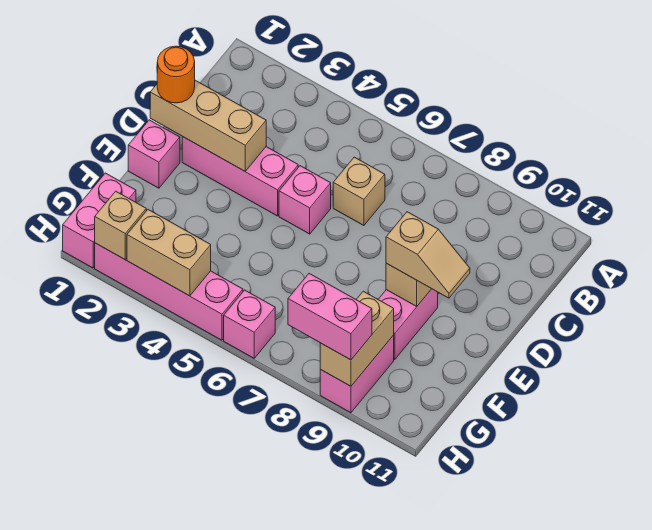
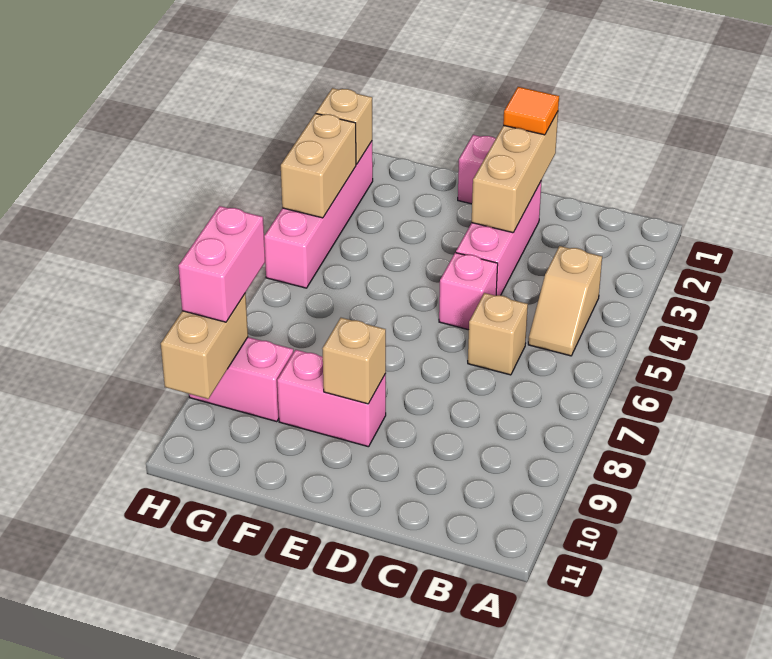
orange 1x1 round brick [157,46,195,103] -> orange 1x1 tile [503,87,559,135]
tan 1x2 slope [386,212,470,298] -> tan 1x2 slope moved to [528,246,602,356]
pink 1x2 brick [63,173,136,268] -> none
tan 1x2 brick [320,291,394,386] -> tan 1x2 brick turned to [161,293,248,399]
pink 1x1 brick [224,290,275,358] -> none

